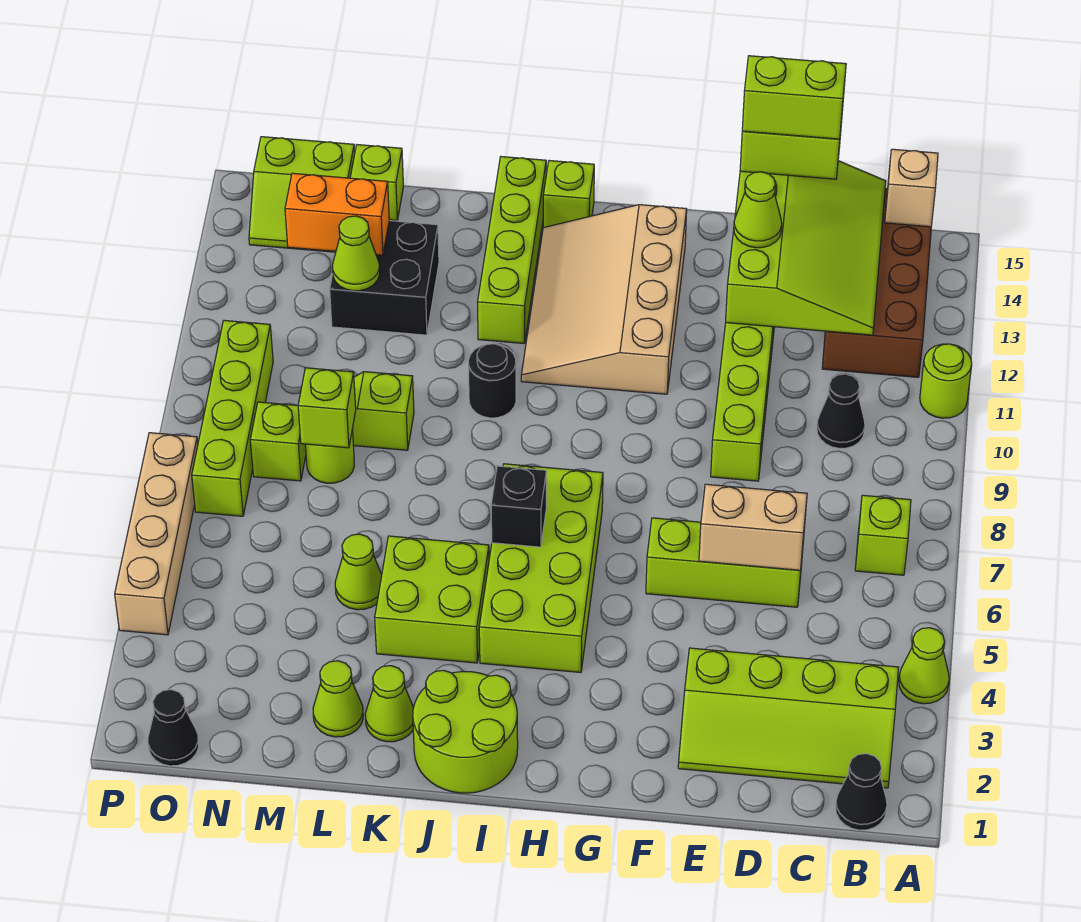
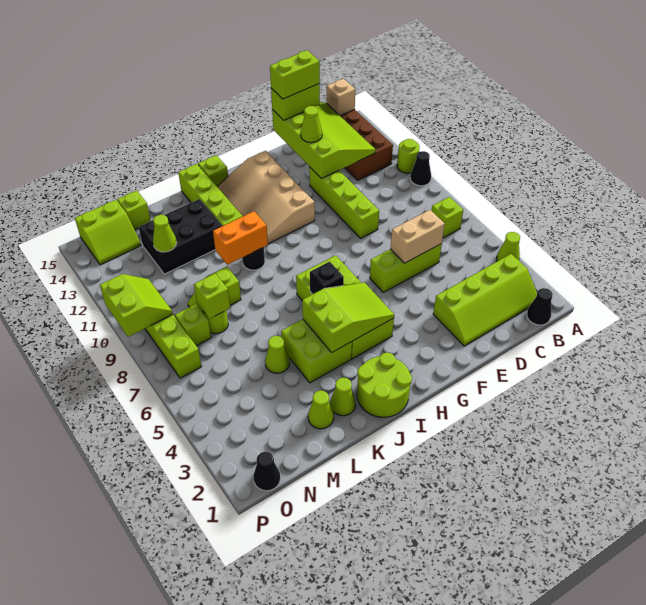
black 1x1 cone [817,374,865,448] -> black 1x1 cone moved to [410,151,431,186]
none -> lime 2x3 slope [302,282,394,353]
black 2x2 brick [330,221,439,335] -> black 2x3 brick [139,199,222,274]
orange 1x2 brick [285,173,389,255] -> orange 1x2 brick moved to [213,211,268,265]
none -> lime 2x2 slope [100,274,173,337]
tan 1x4 brick [115,433,198,635] -> none

